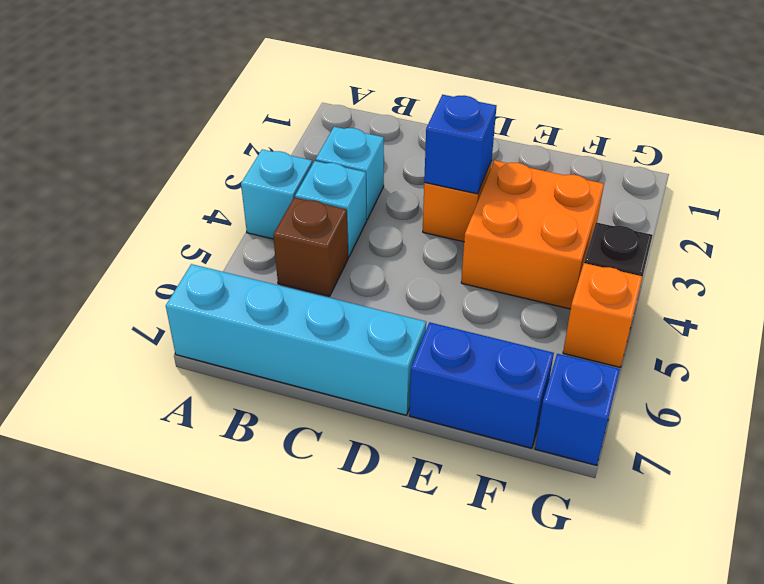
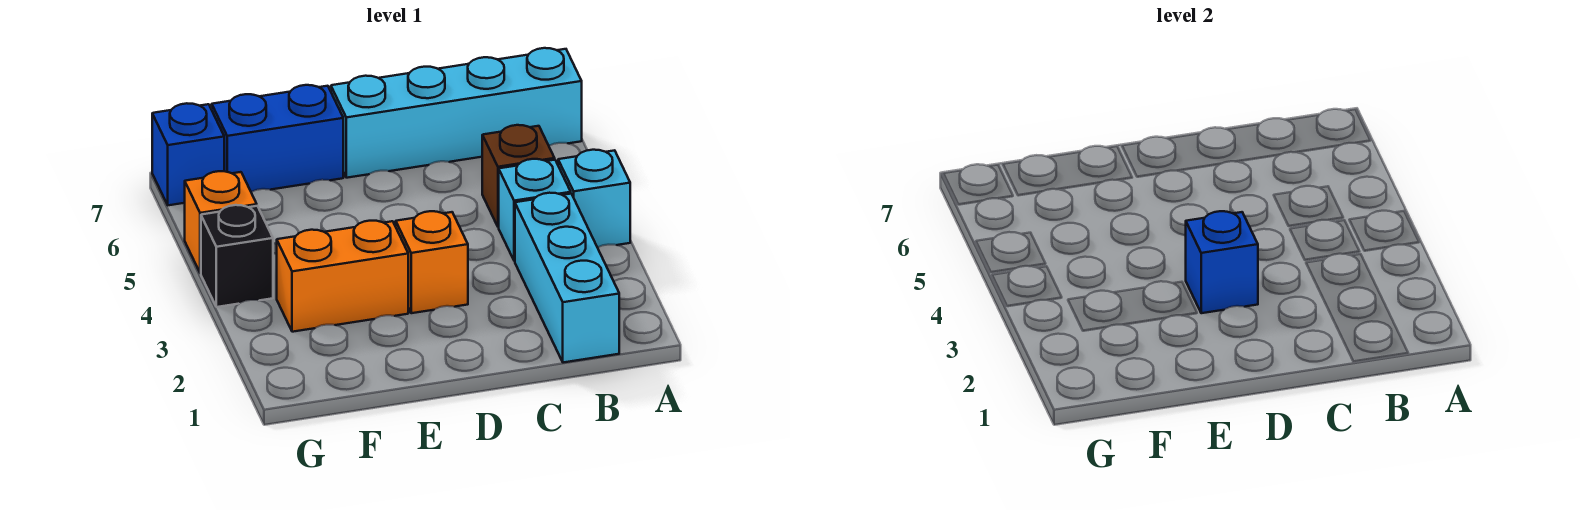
cyan 1x1 brick [316,127,384,220] -> cyan 1x3 brick [515,193,619,363]
orange 2x2 brick [461,160,604,309] -> orange 1x2 brick [277,221,408,332]

